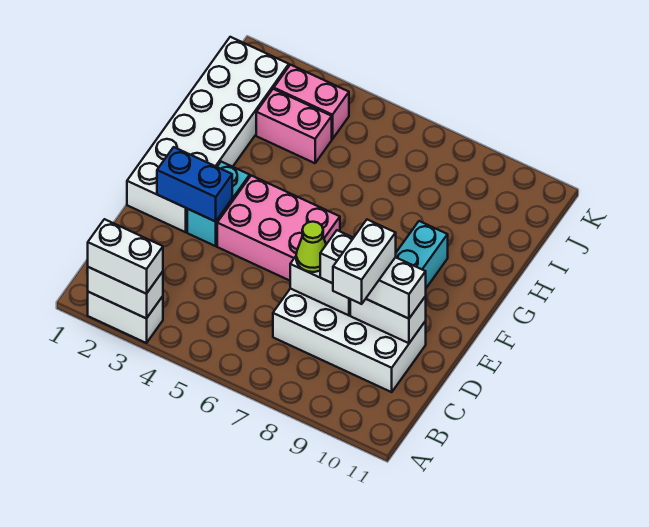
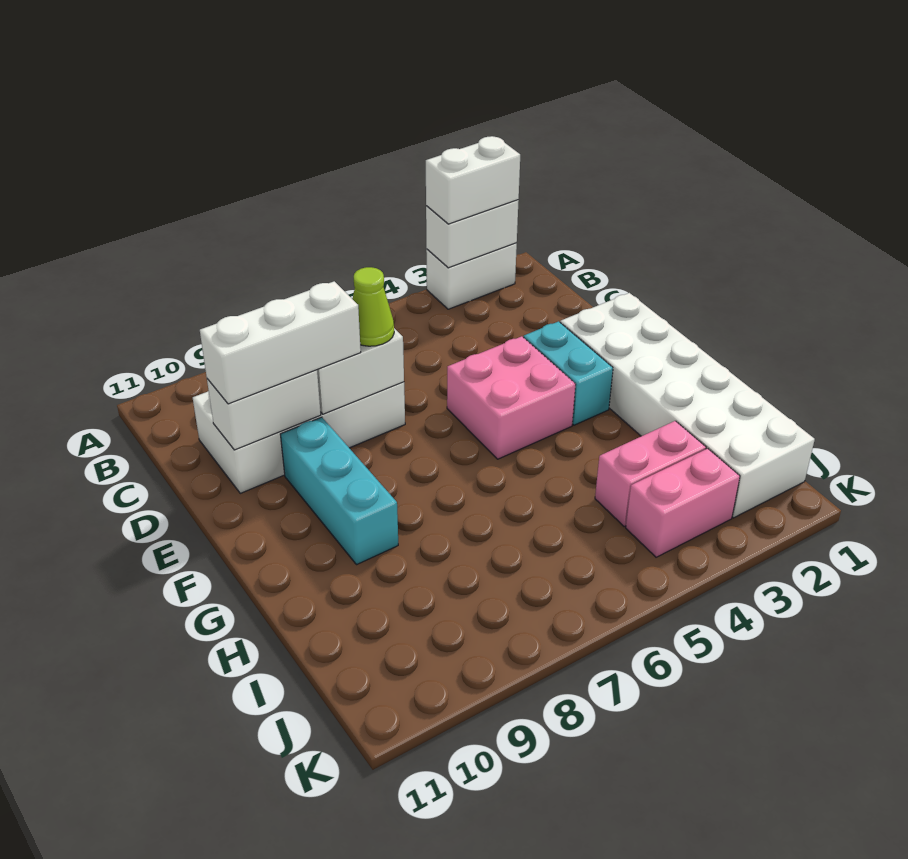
white 1x2 brick [333,220,396,304] -> none
blue 1x2 brick [157,147,232,222] -> none
pink 2x3 brick [217,176,340,281] -> pink 2x2 brick [447,336,576,459]

